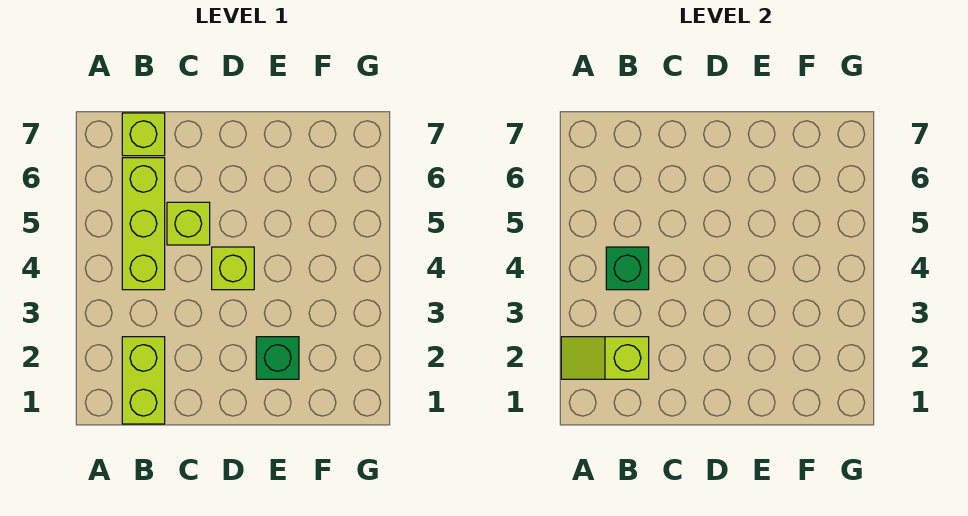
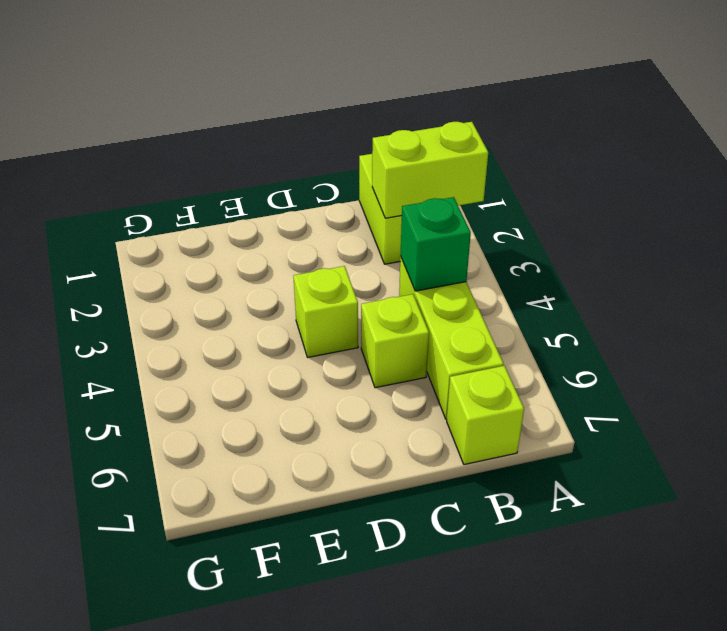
lime 1x2 slope [561,337,649,379] -> lime 1x2 brick [372,122,488,218]
green 1x1 brick [256,337,299,379] -> none

